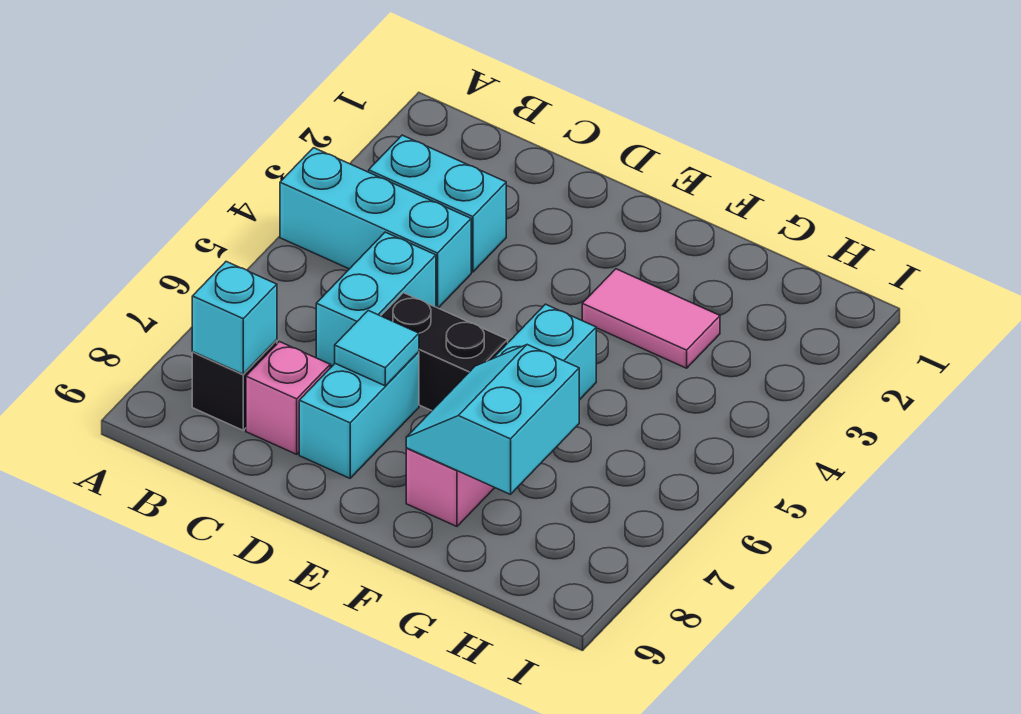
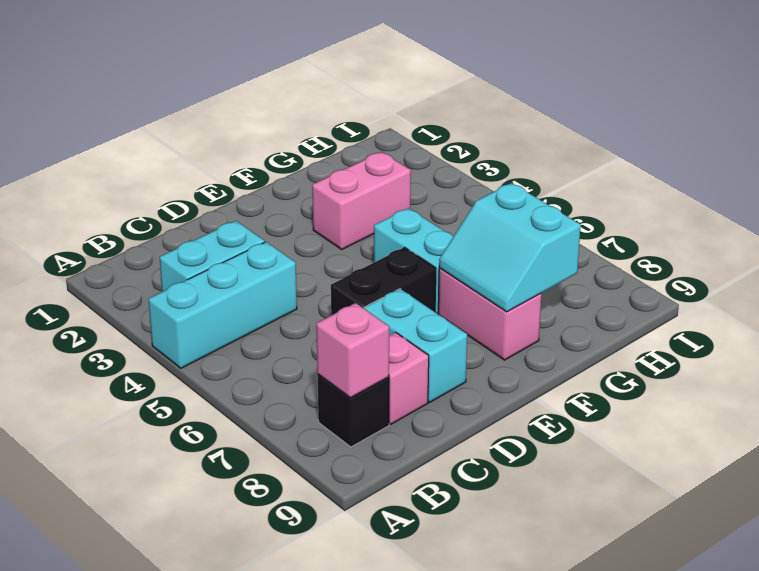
cyan 1x1 brick [192,262,277,374] -> pink 1x1 brick [316,303,390,398]
cyan 1x2 brick [316,232,436,366] -> none
cyan 1x1 tile [335,310,419,386] -> none
pink 1x2 tile [582,269,720,368] -> pink 1x2 brick [312,152,411,249]

